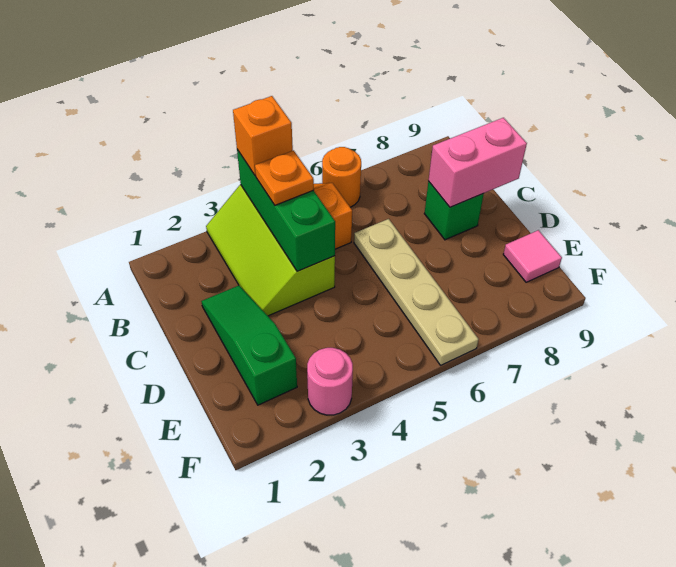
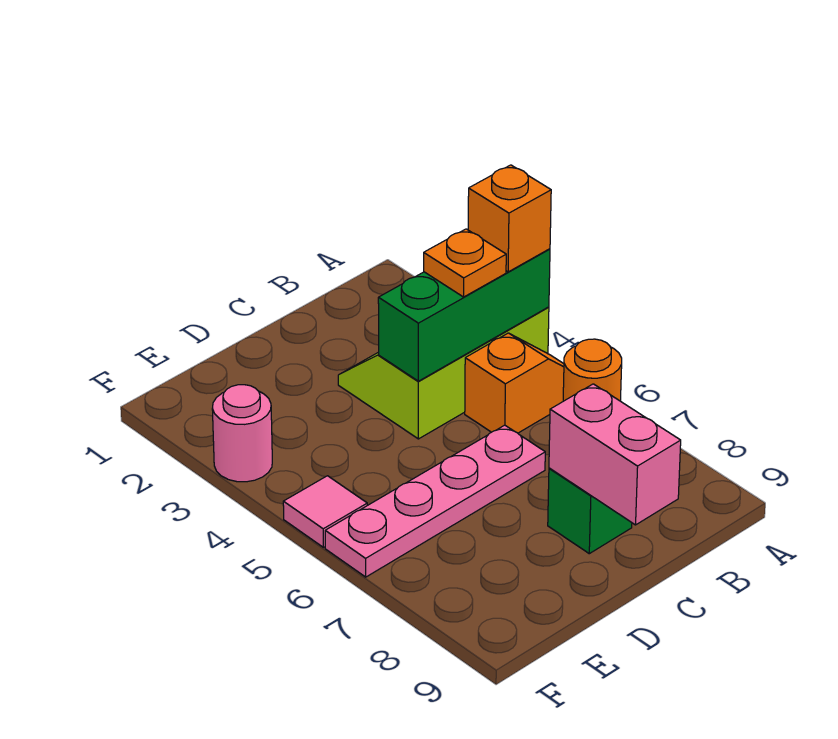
green 1x3 slope [201,286,297,405] -> none
tan 1x4 plate [354,219,479,365] -> pink 1x4 plate [325,425,545,577]
pink 1x1 tile [503,230,562,282] -> pink 1x1 tile moved to [283,476,367,547]

